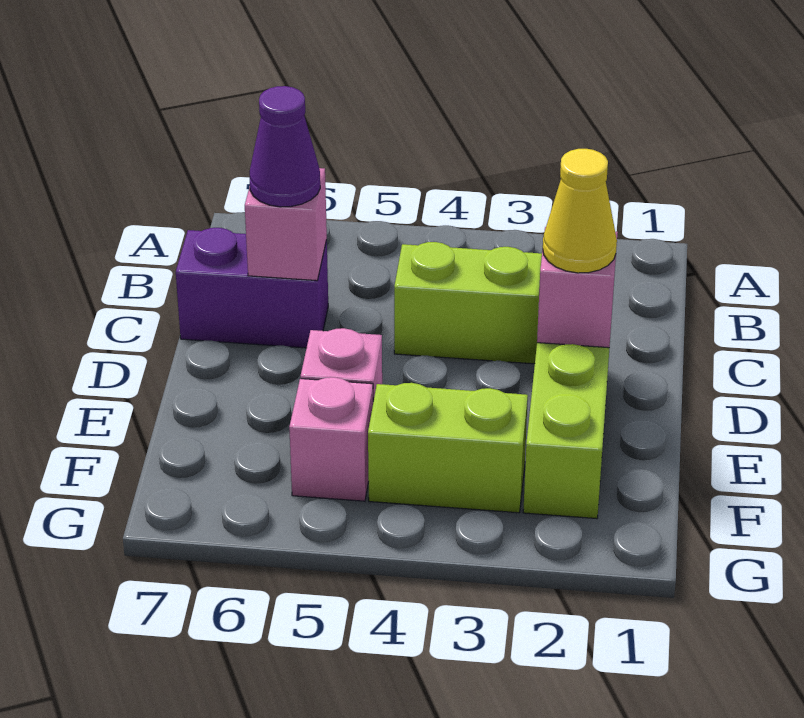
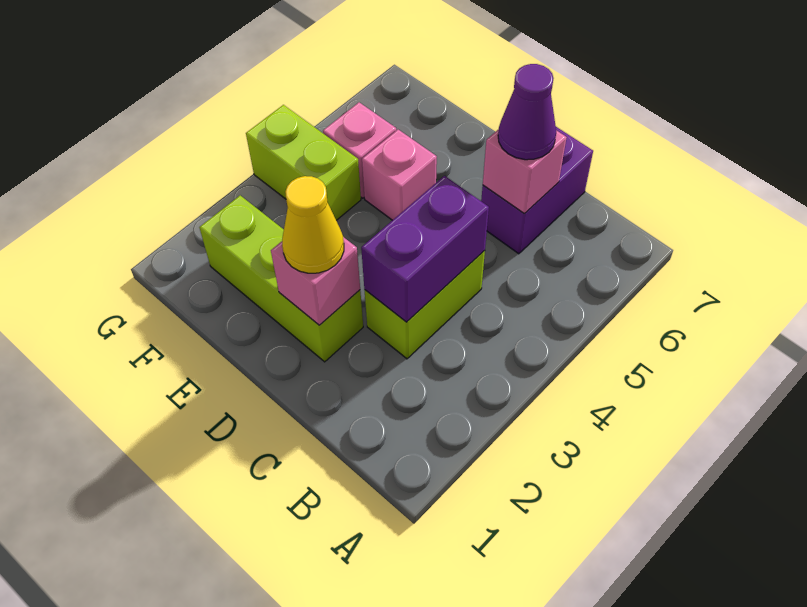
none -> purple 1x2 brick [361,176,489,322]
lime 1x2 brick [368,383,528,513] -> lime 1x2 brick turned to [246,105,361,220]

